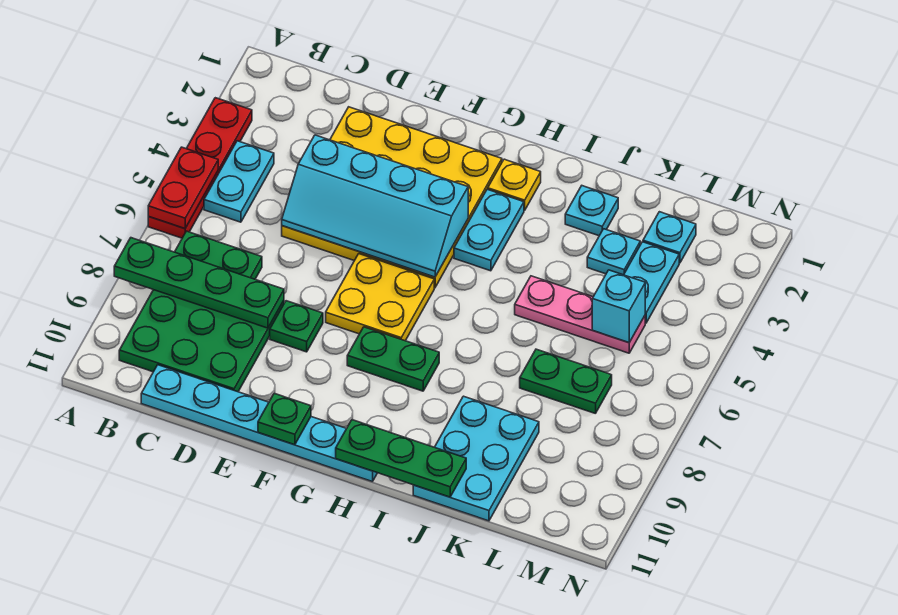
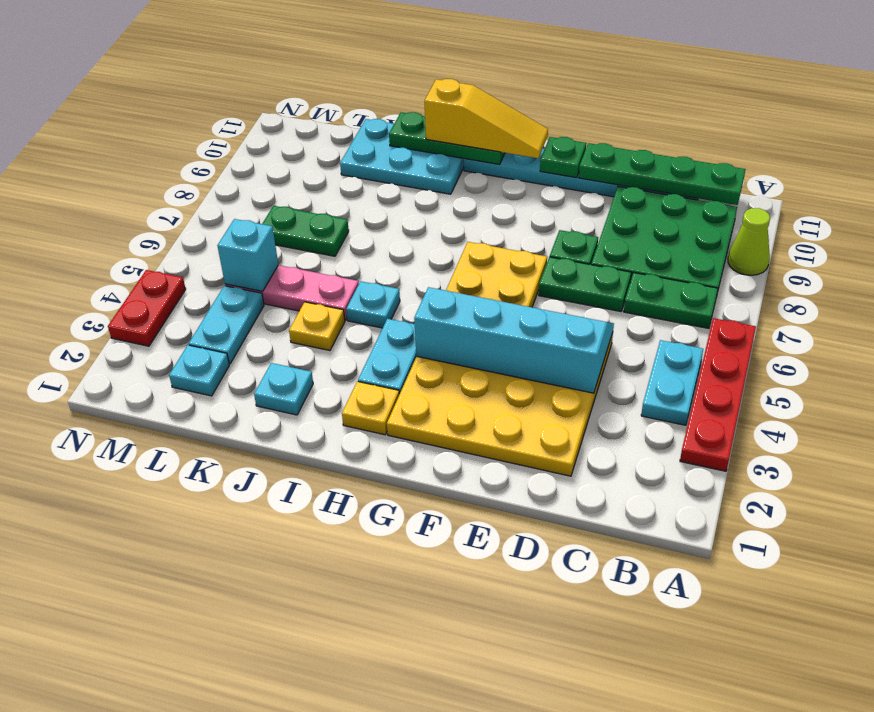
red 1x2 plate [148,147,218,229] -> red 1x2 plate moved to [108,270,186,346]
green 1x4 plate [114,238,284,328] -> green 1x4 plate moved to [579,143,745,205]
none -> lime 1x1 cone [728,208,770,275]
green 1x2 plate [347,327,439,391] -> green 1x2 plate moved to [539,257,631,311]
none -> yellow 1x3 slope [424,79,548,158]
none -> yellow 1x1 plate [289,302,345,351]
cyan 2x3 plate [413,396,539,521] -> cyan 2x3 plate turned to [340,119,464,194]
cyan 1x1 plate [587,229,640,275] -> cyan 1x1 plate moved to [346,281,400,328]

